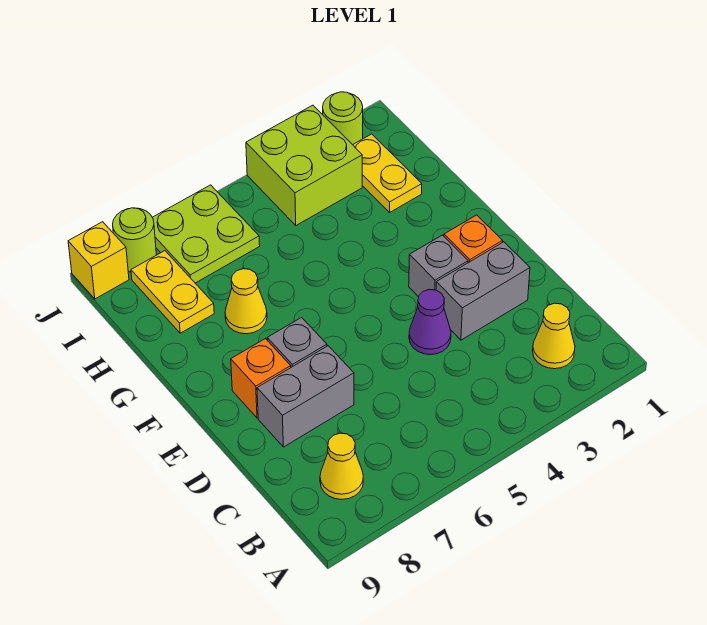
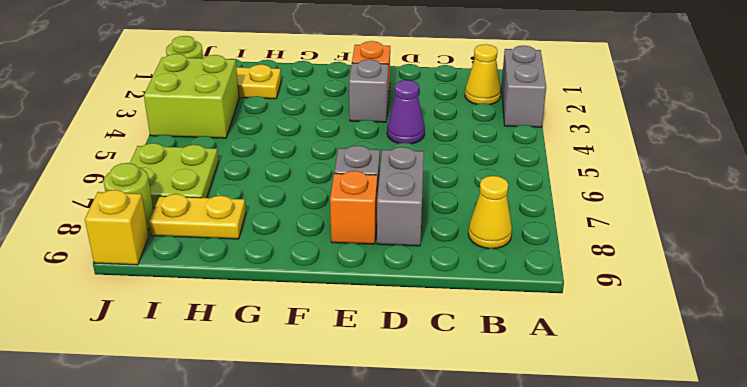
grey 1x2 brick [436,242,530,340] -> grey 1x2 brick moved to [501,46,546,127]
yellow 1x1 cone [225,269,267,334] -> none

